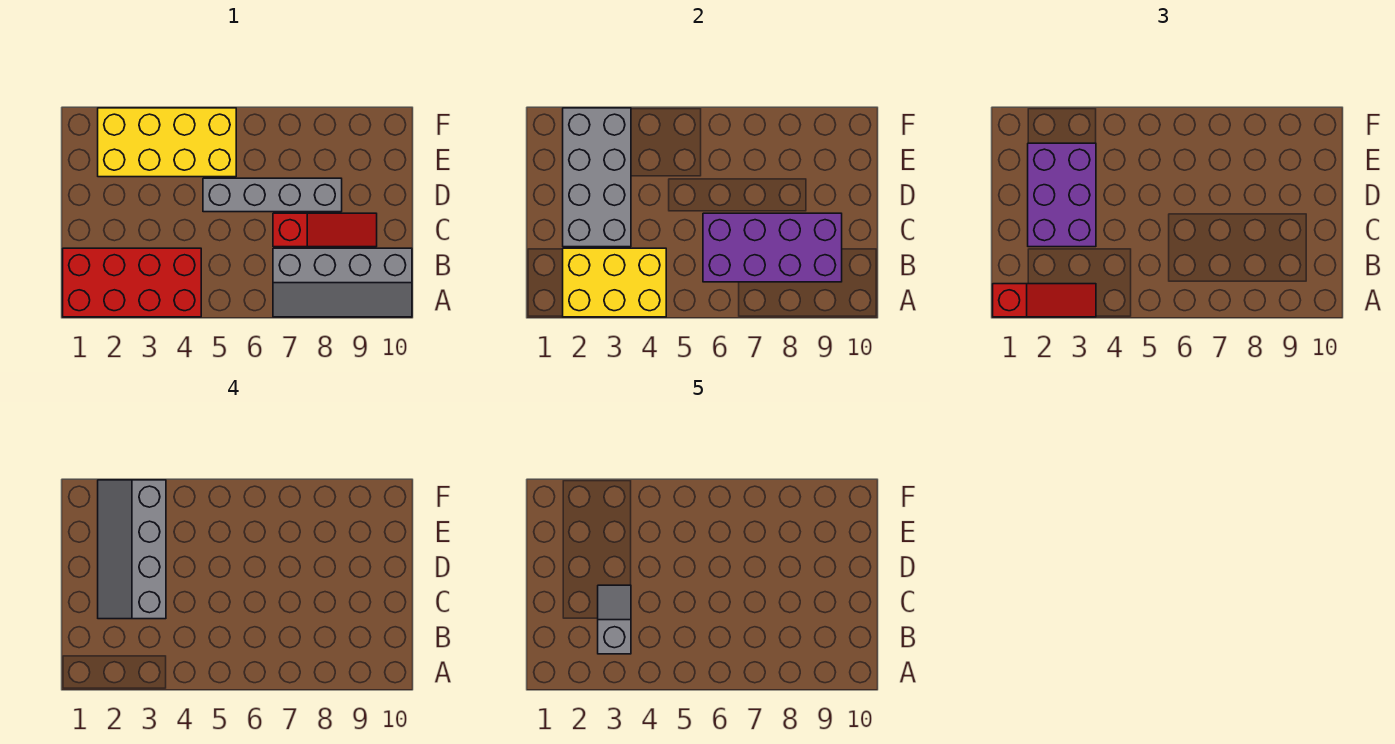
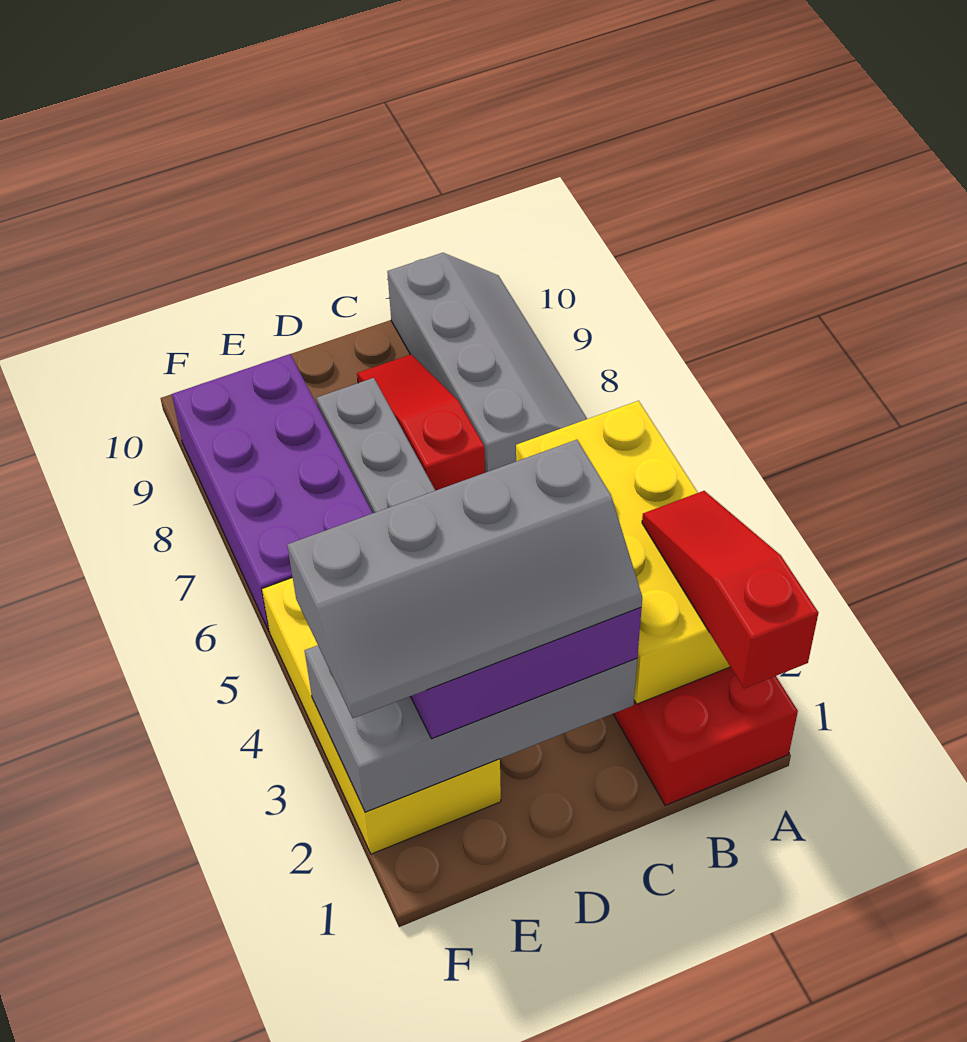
yellow 2x3 brick [563,248,666,317] -> yellow 2x4 brick [516,401,730,704]
grey 1x2 slope [598,585,631,654] -> none
purple 2x4 brick [703,213,842,282] -> purple 2x4 brick moved to [172,354,372,632]

